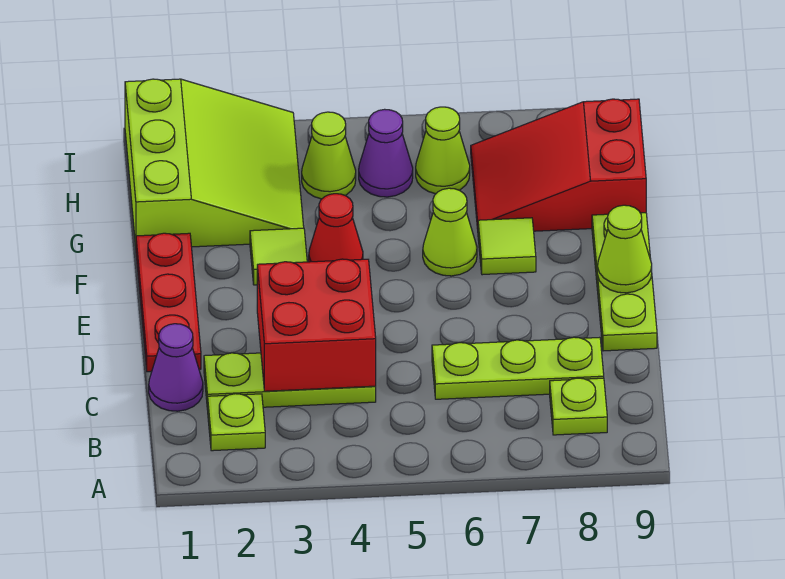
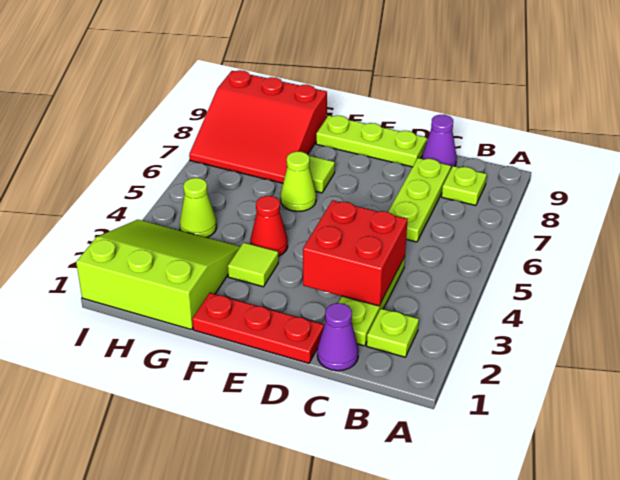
lime 1x1 cone [597,205,652,293] -> none
red 2x3 slope [471,99,646,231] -> red 3x3 slope [189,70,327,183]
purple 1x1 cone [359,109,413,197] -> purple 1x1 cone moved to [422,115,457,168]
lime 1x1 cone [416,107,470,194] -> none

